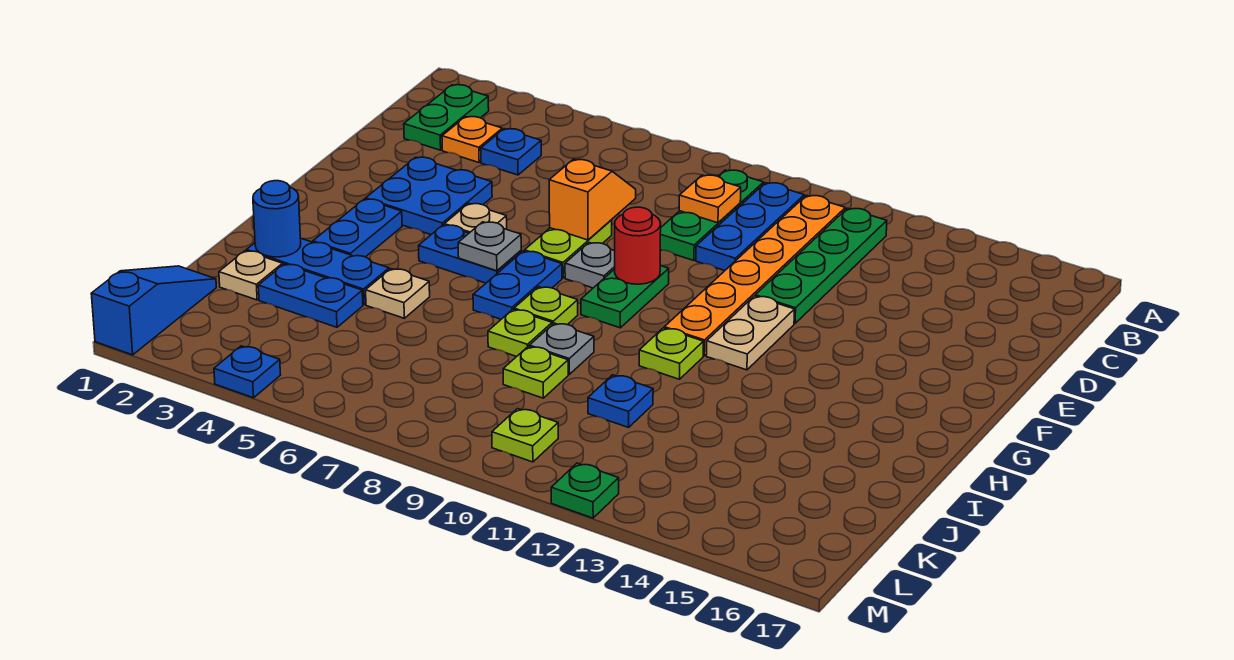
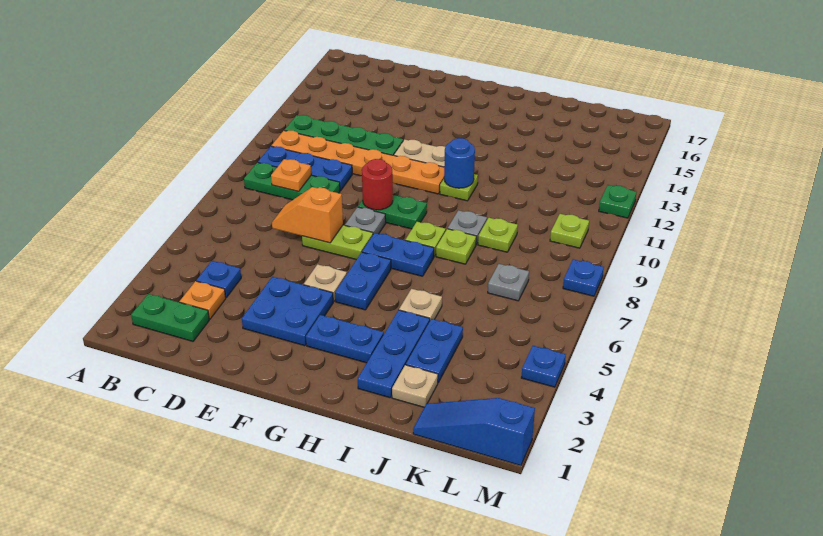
grey 1x1 plate [458,222,521,271] -> grey 1x1 plate moved to [488,264,529,301]
blue 1x1 round brick [253,181,301,257] -> blue 1x1 round brick moved to [444,138,475,188]
blue 1x1 plate [588,375,653,427] -> blue 1x1 plate moved to [563,259,604,296]

